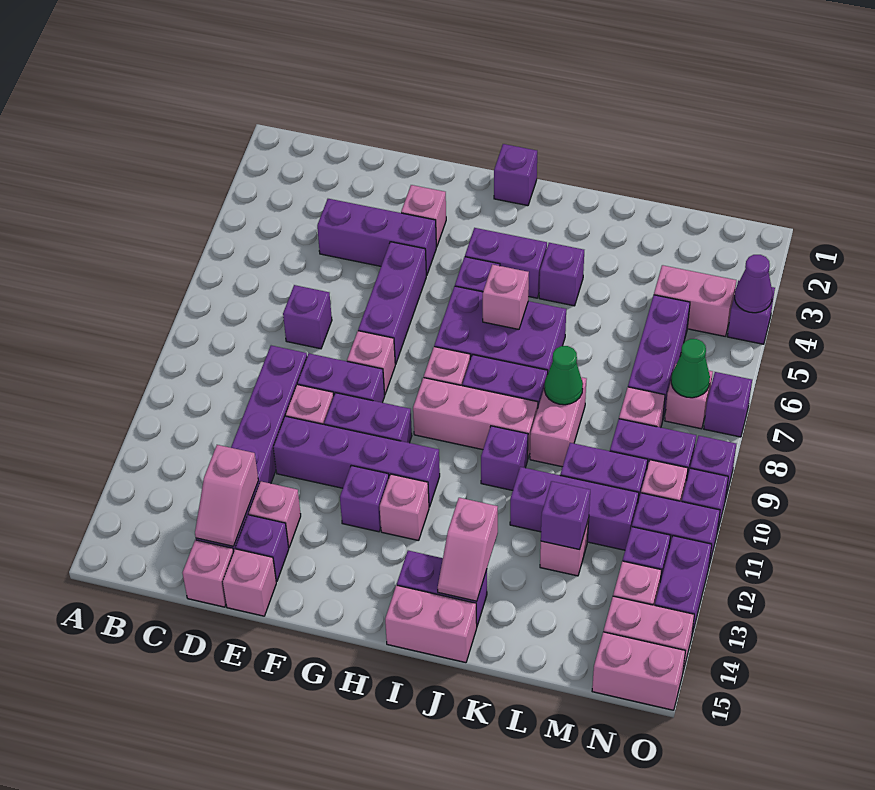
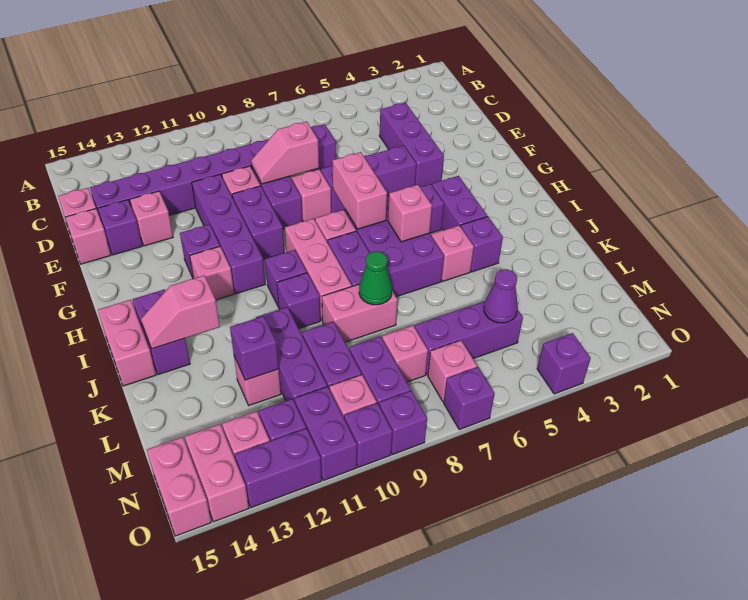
pink 1x2 slope [195,445,258,546] -> pink 1x2 slope moved to [251,122,319,184]
pink 1x1 brick [401,185,446,247] -> pink 1x1 brick moved to [431,226,474,281]
purple 1x1 brick [494,144,537,206] -> purple 1x1 brick moved to [265,250,307,307]
pink 1x2 brick [654,265,736,336] -> pink 1x2 brick moved to [332,152,387,229]
green 1x1 cone [671,339,710,398] -> none
purple 1x1 cone [735,255,772,313] -> purple 1x1 cone moved to [484,269,518,323]

